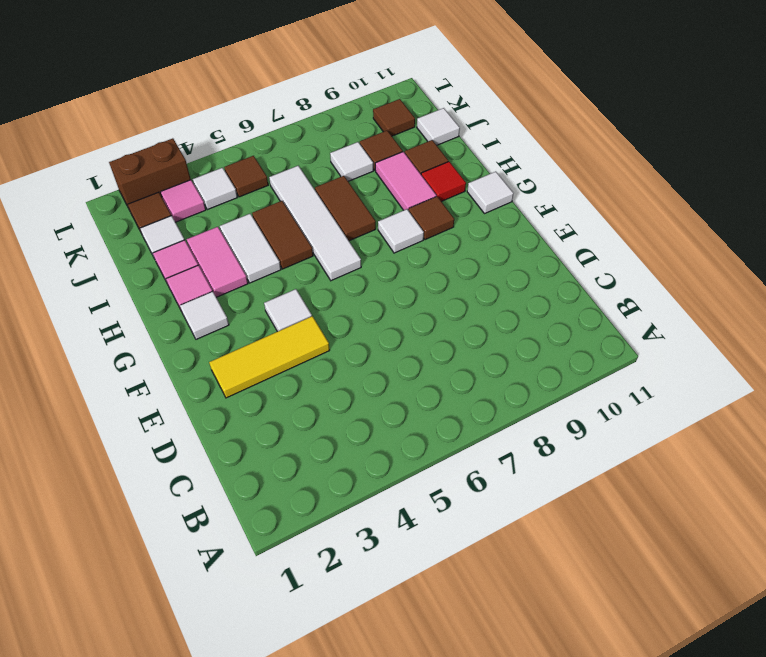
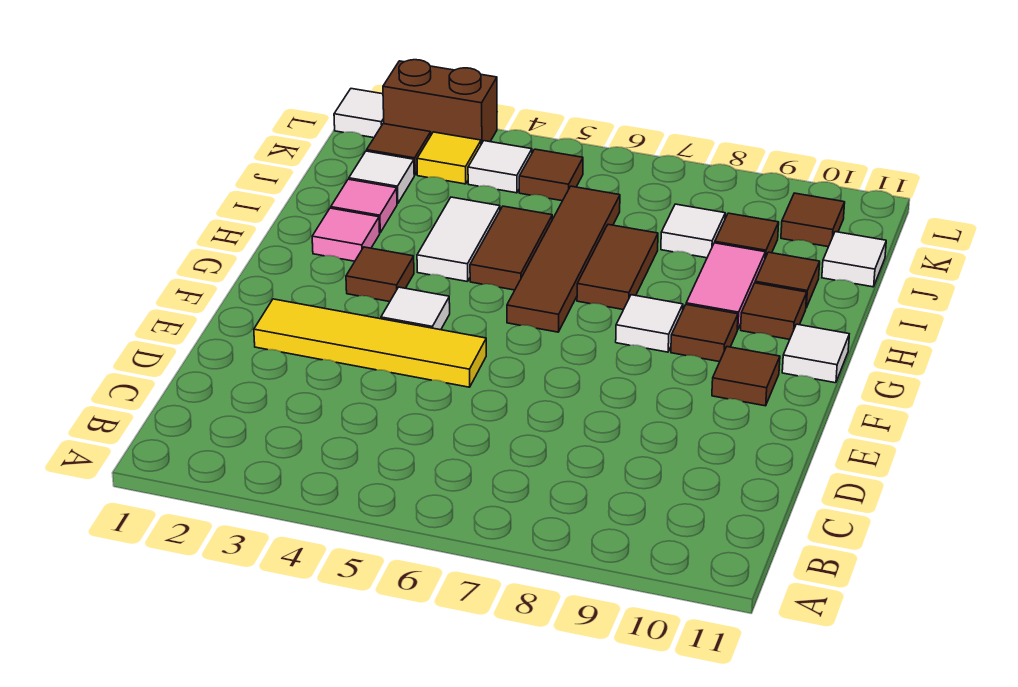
yellow 1x3 tile [209,316,330,398] -> yellow 1x4 tile [254,299,486,387]
none -> brown 1x1 tile [712,347,780,406]
white 1x1 tile [180,291,229,339] -> white 1x1 tile moved to [334,89,384,138]
none -> brown 1x1 tile [346,247,414,302]
white 1x4 tile [269,166,361,281] -> brown 1x4 tile [507,186,620,332]
pink 1x2 tile [187,227,248,297] -> none
red 1x1 tile [421,162,466,202] -> brown 1x1 tile [741,283,807,339]
pink 1x1 tile [161,180,206,222] -> yellow 1x1 tile [417,132,481,184]

